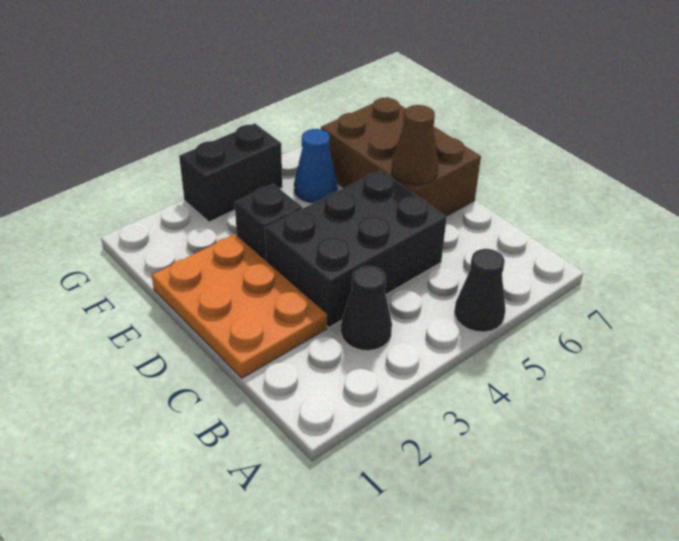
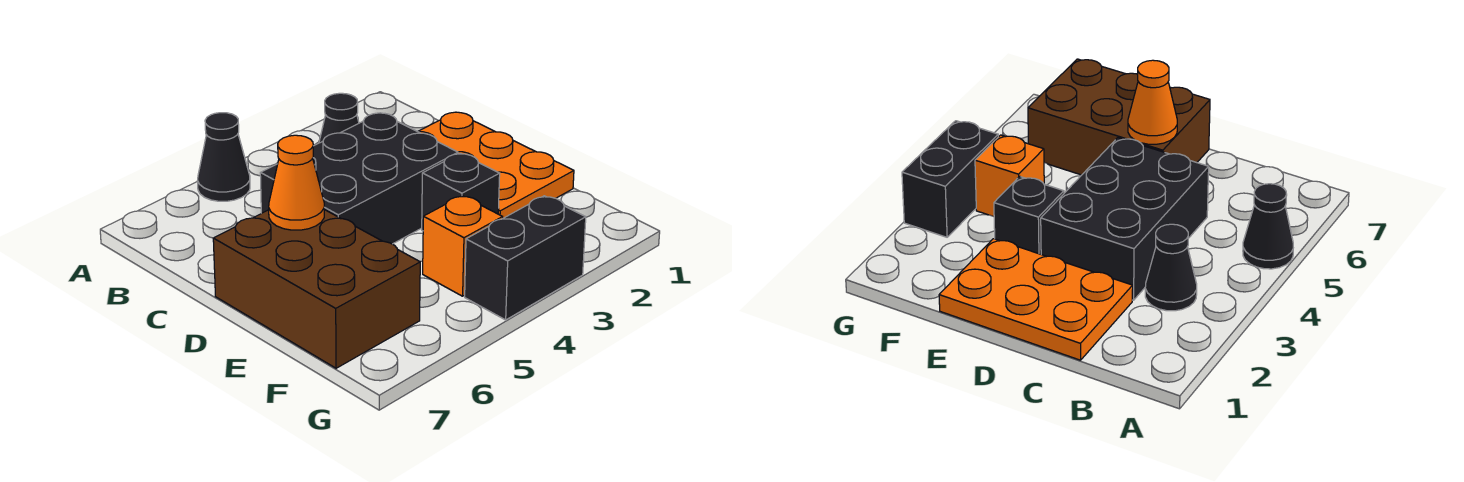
brown 1x1 cone [392,105,438,185] -> orange 1x1 cone [269,135,324,230]
none -> orange 1x1 brick [423,196,503,296]
blue 1x1 cone [294,129,337,203] -> none

